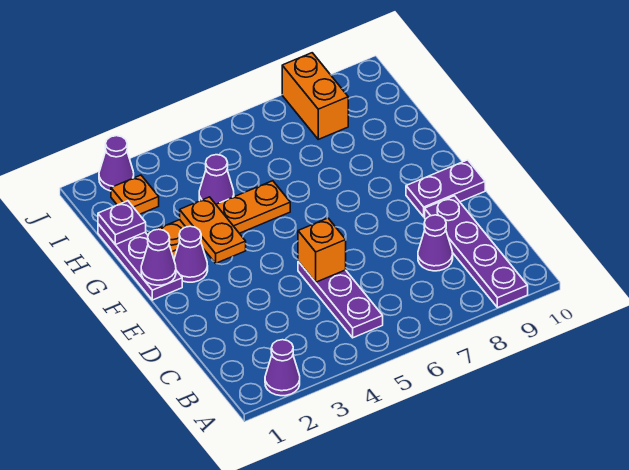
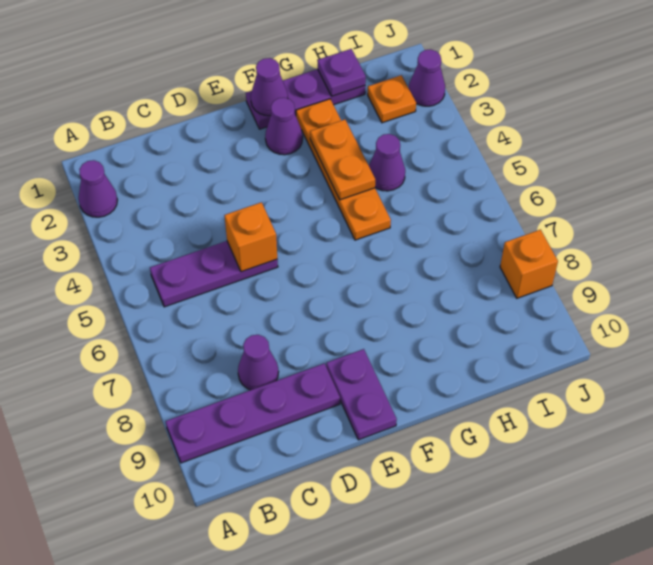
orange 1x2 plate [180,197,246,263] -> orange 1x2 plate turned to [310,119,375,200]
orange 1x2 brick [282,53,348,139] -> orange 1x1 brick [500,230,558,298]

